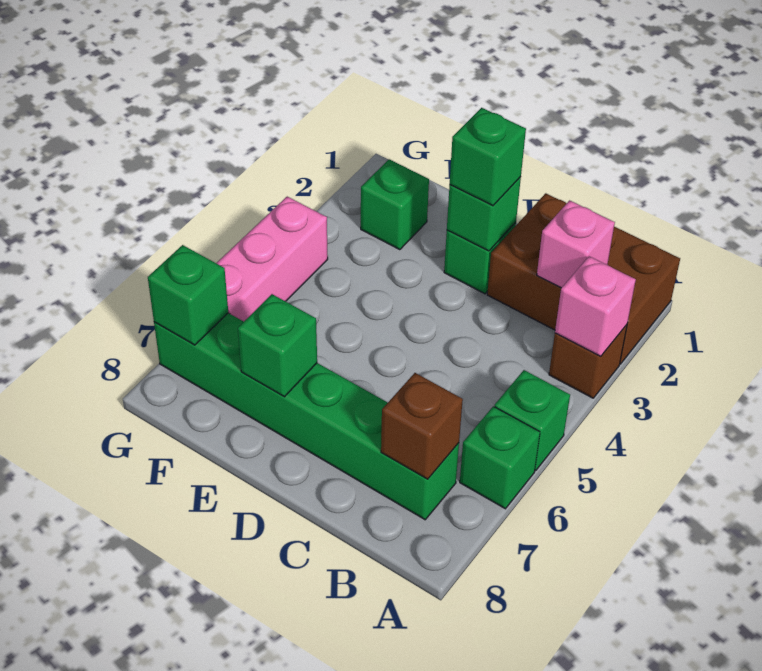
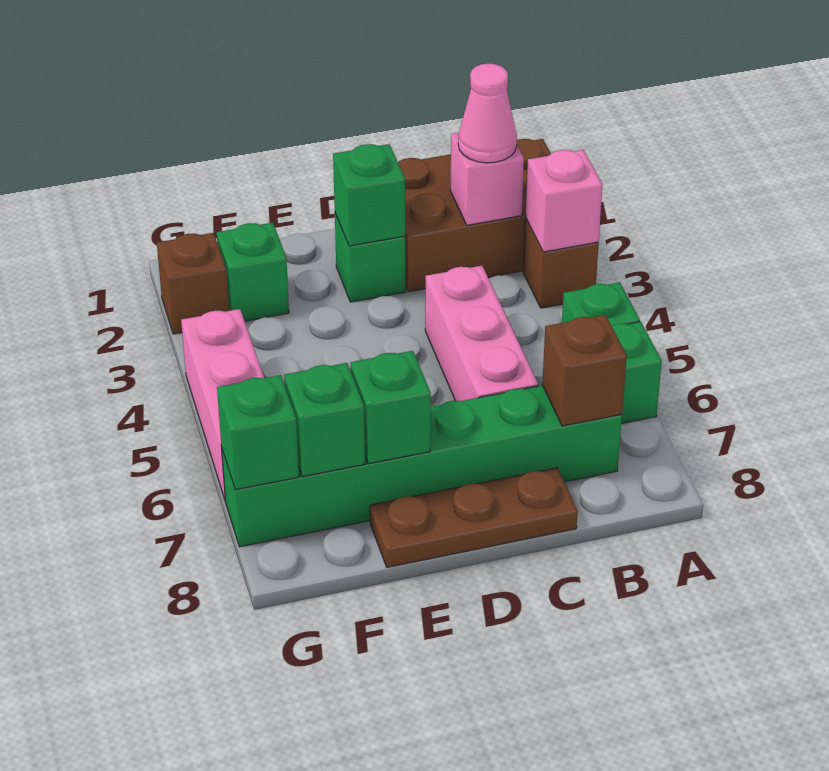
none -> pink 1x1 cone [458,64,517,163]
none -> pink 1x3 brick [425,266,538,401]
none -> brown 1x3 plate [370,468,578,567]
green 1x1 brick [450,108,526,206] -> green 1x1 brick moved to [284,363,365,477]
none -> brown 1x1 brick [157,233,229,334]

